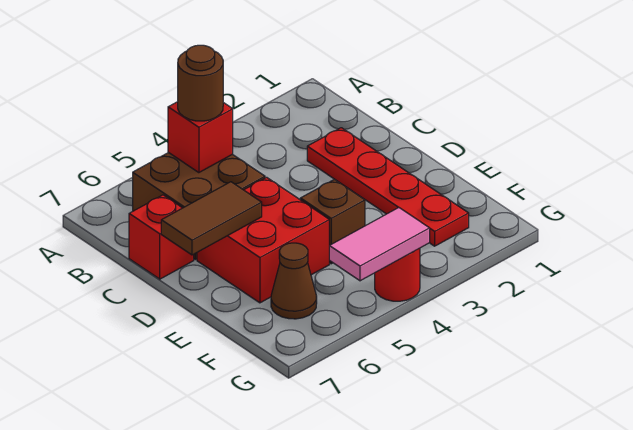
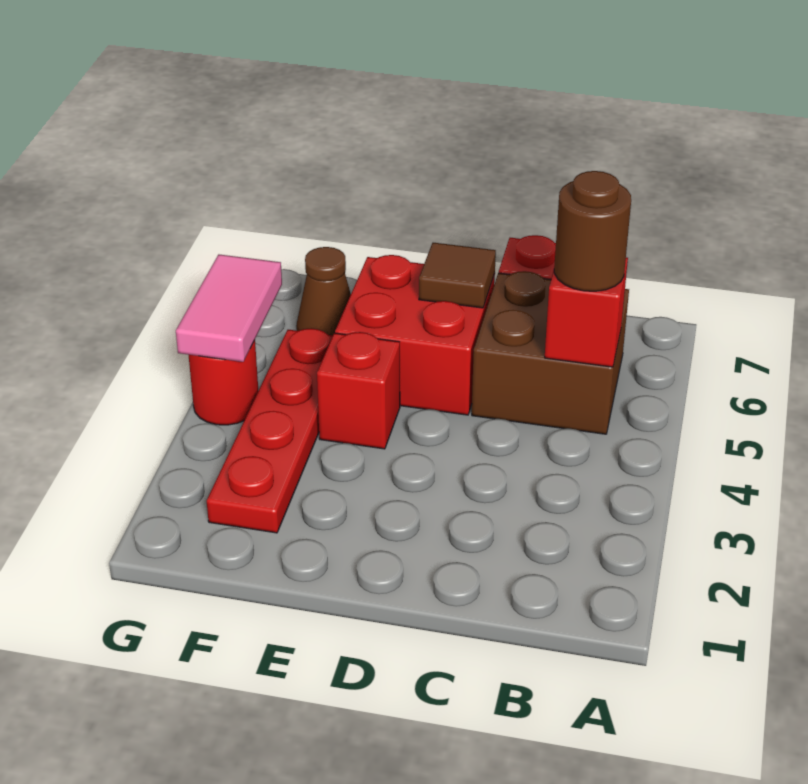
red 1x4 plate [307,128,469,246] -> red 1x4 plate turned to [207,328,333,533]
brown 1x2 tile [161,182,262,255] -> brown 1x1 tile [419,243,496,308]
brown 1x1 brick [300,179,365,264] -> red 1x1 brick [317,332,400,449]

